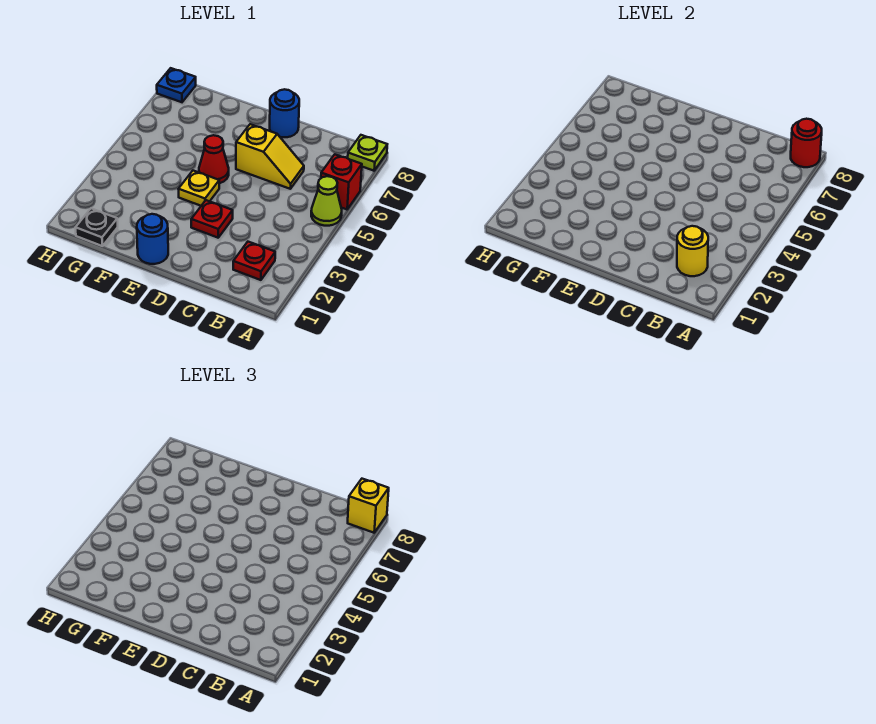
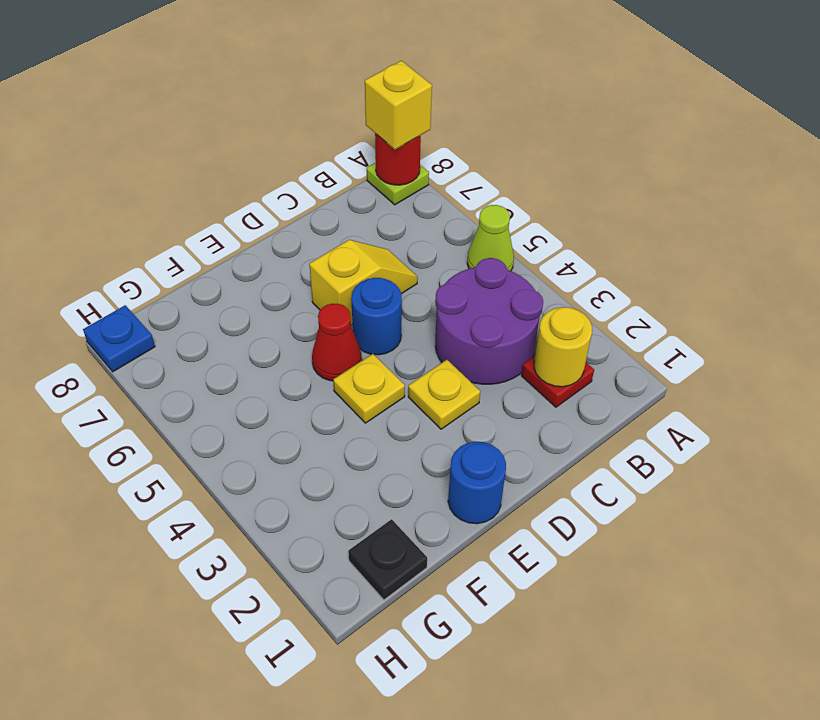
red 1x1 brick [321,154,362,209] -> none
none -> purple 2x2 round brick [435,258,543,384]
red 1x1 plate [191,200,233,238] -> yellow 1x1 plate [408,360,480,429]
blue 1x1 round brick [270,89,299,137] -> blue 1x1 round brick moved to [351,278,402,355]

